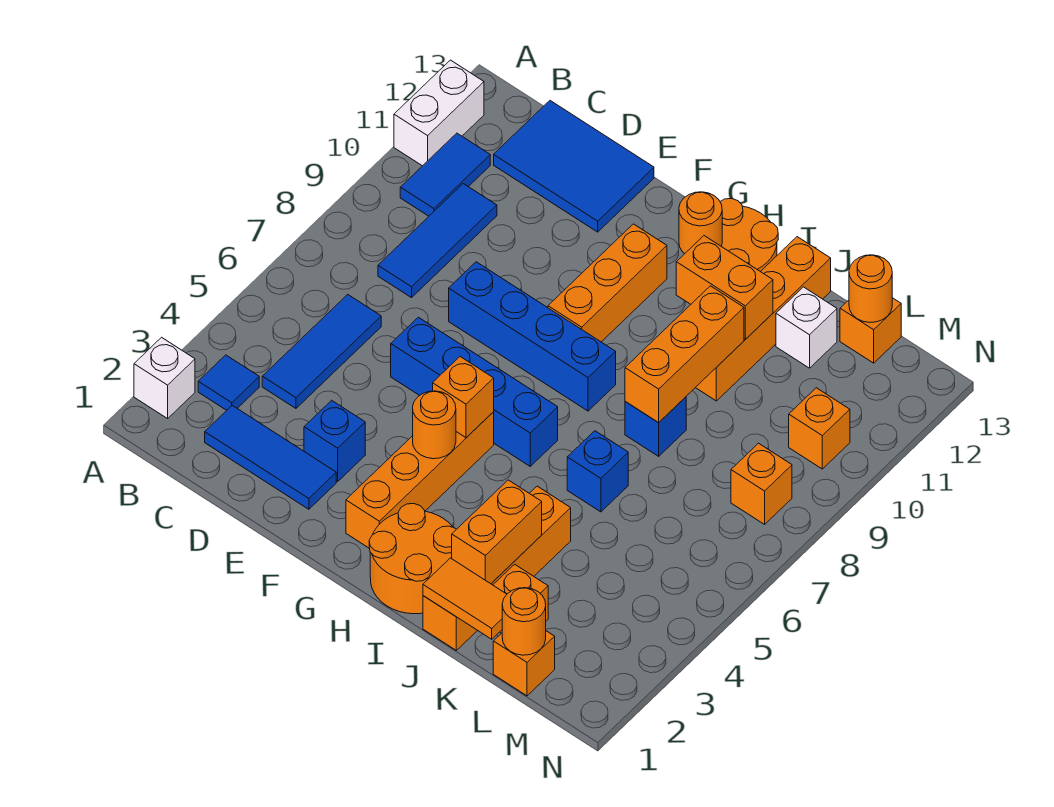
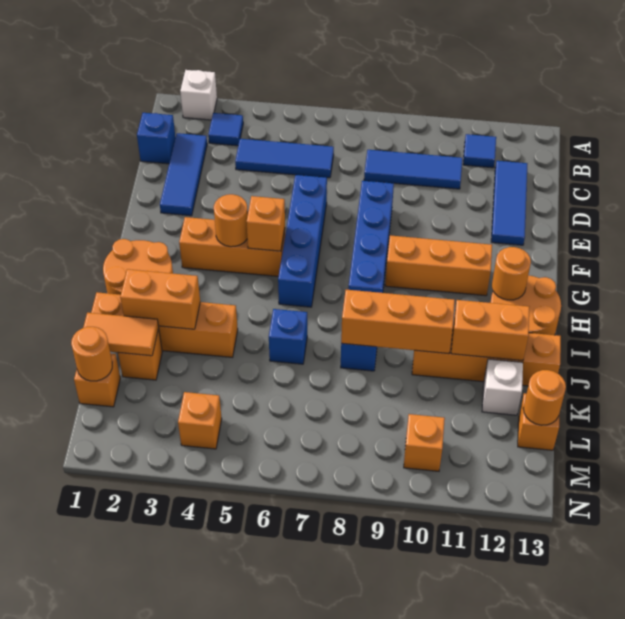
white 1x2 brick [394,60,484,166] -> none
blue 1x2 tile [400,133,490,216] -> blue 1x1 tile [463,134,496,168]
blue 2x3 tile [494,101,654,232] -> blue 1x3 tile [491,161,527,245]
blue 1x1 brick [304,400,365,481] -> blue 1x1 brick moved to [137,113,175,164]
orange 1x4 brick [346,412,494,549] -> orange 1x3 brick [179,217,285,276]
orange 1x2 brick [676,236,773,339] -> orange 1x2 brick turned to [451,300,529,361]
orange 1x2 tile [423,558,507,639] -> orange 1x2 tile turned to [83,313,159,356]
orange 1x1 brick [731,443,792,524] -> orange 1x1 brick moved to [178,392,222,449]

